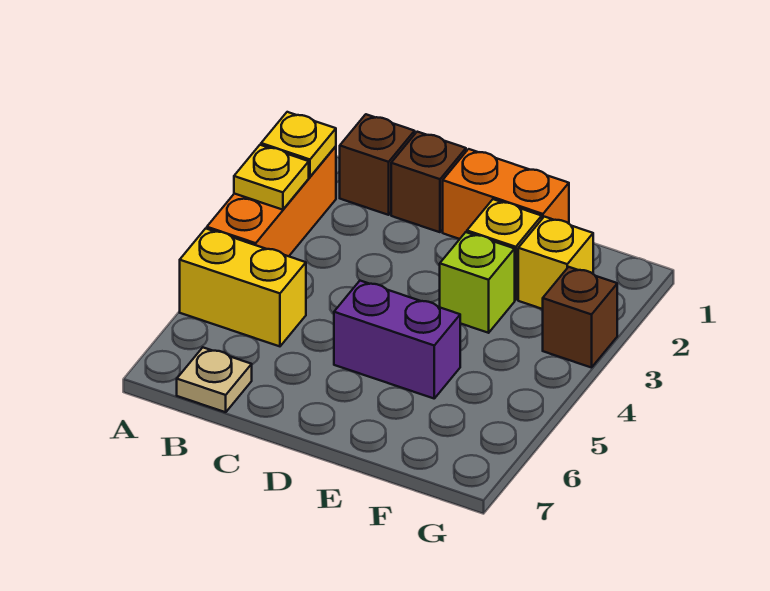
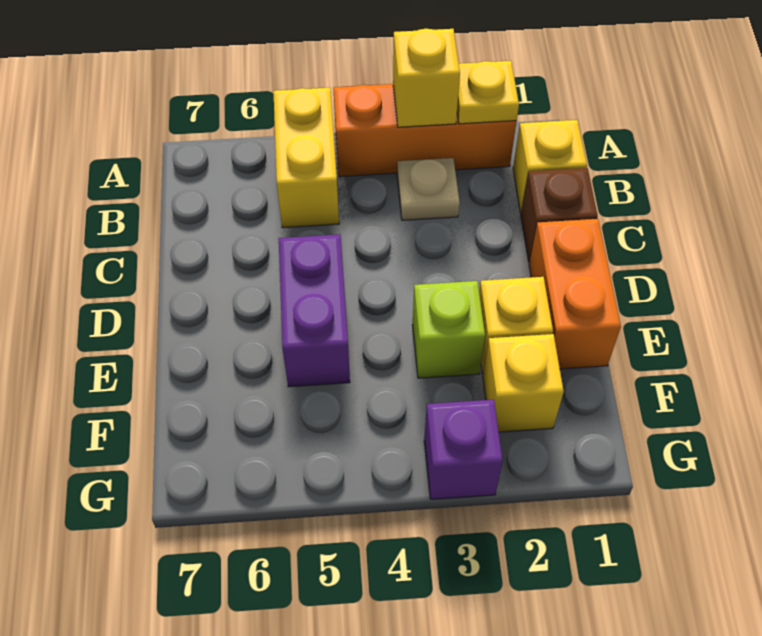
yellow 1x1 plate [234,145,309,210] -> yellow 1x1 brick [393,29,460,127]
brown 1x1 brick [340,114,415,215] -> yellow 1x1 brick [513,120,587,213]
tan 1x1 plate [177,348,252,412] -> tan 1x1 plate moved to [397,158,460,220]
brown 1x1 brick [543,267,617,368] -> purple 1x1 brick [424,400,503,499]

